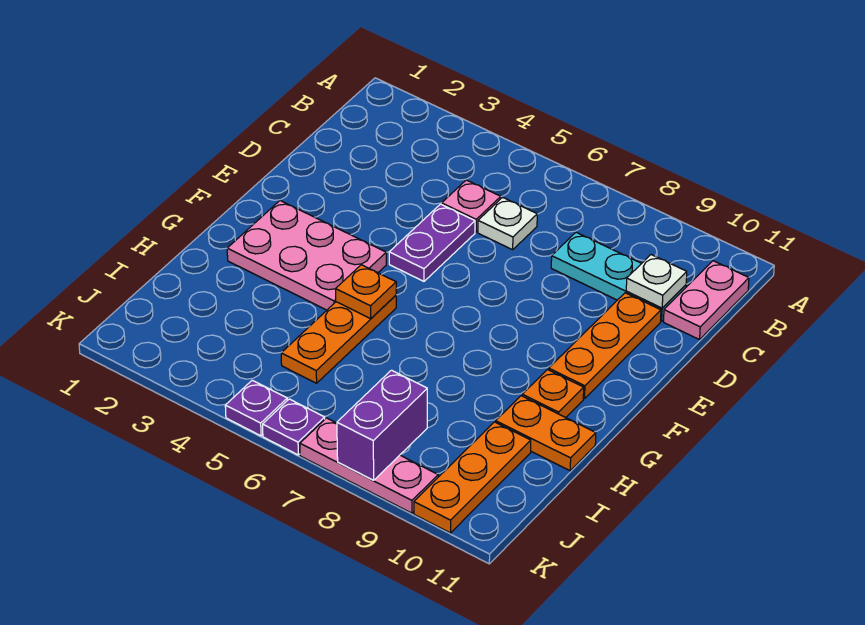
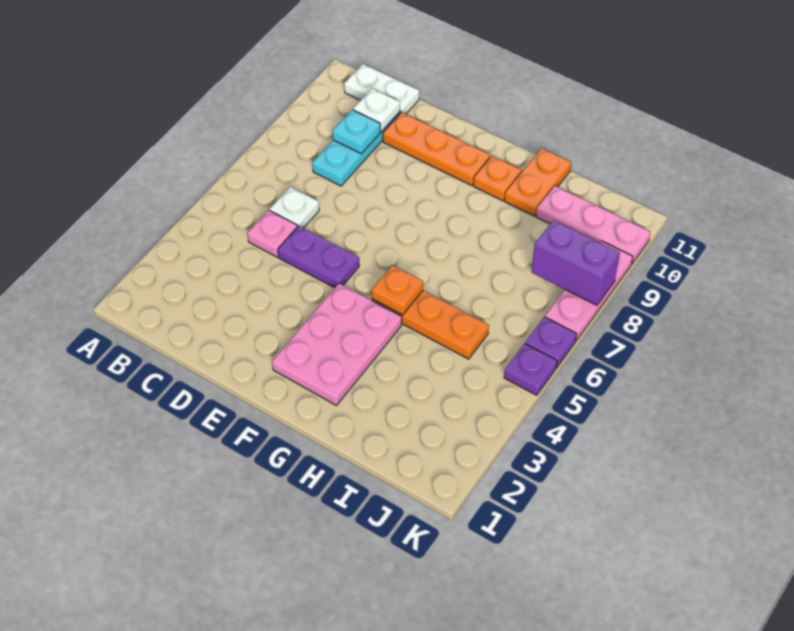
pink 1x2 plate [664,261,749,340] -> white 1x2 plate [344,64,419,114]
none -> cyan 1x1 plate [333,110,380,154]
orange 1x3 plate [414,422,531,533] -> pink 1x3 plate [536,186,651,263]

